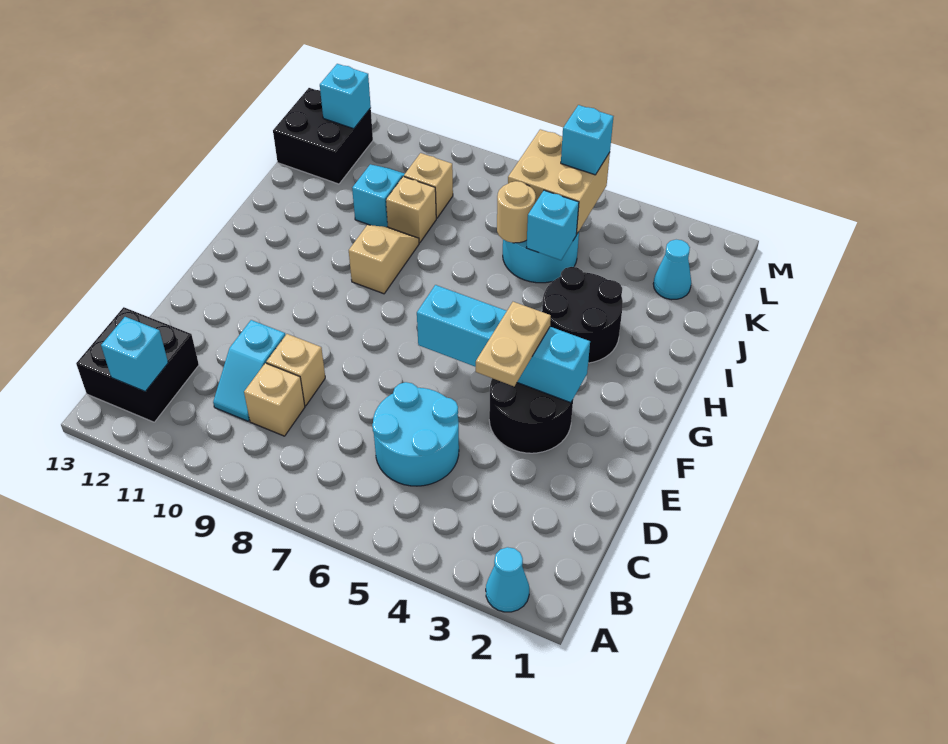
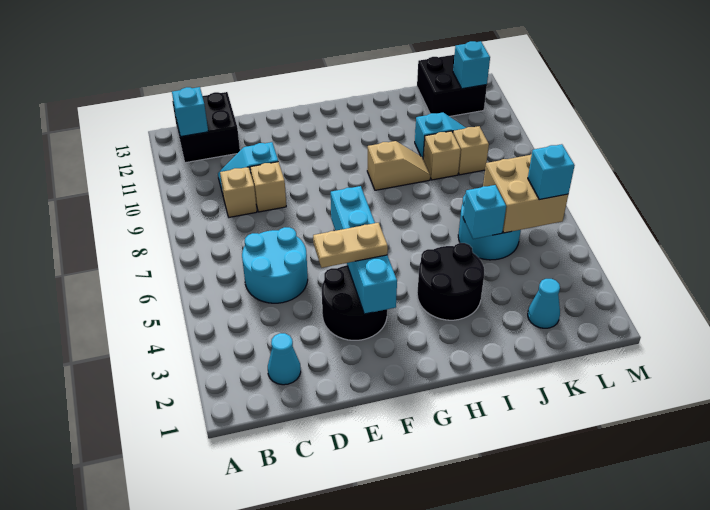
cyan 1x1 cone [486,547,529,612] -> cyan 1x1 cone moved to [268,333,301,385]
tan 1x1 round brick [497,181,536,243] -> none

